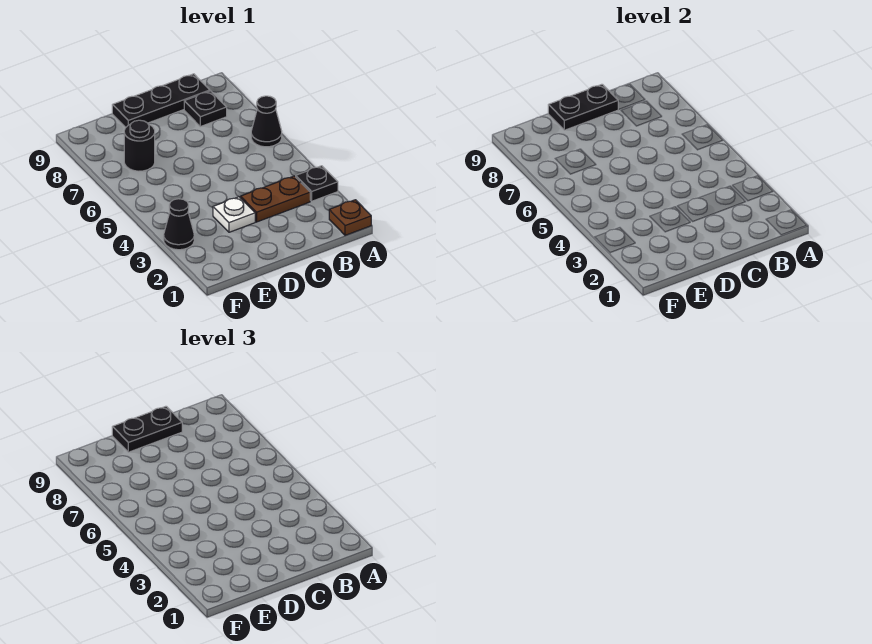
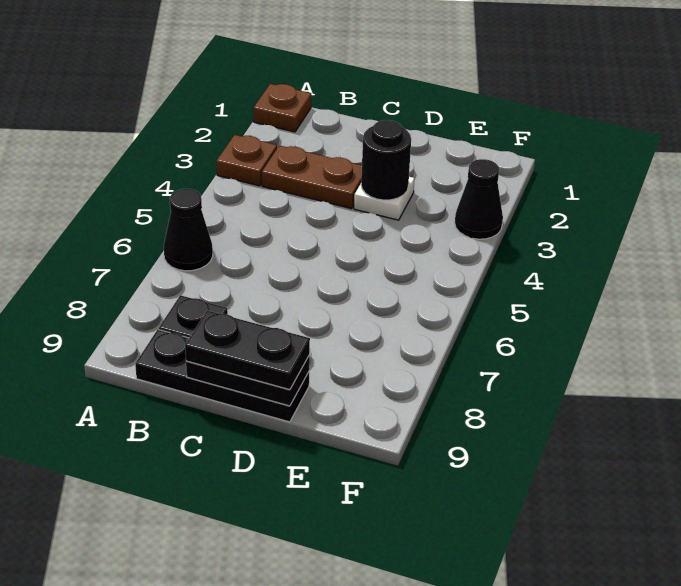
black 1x1 plate [296,166,338,201] -> brown 1x1 plate [217,135,277,186]
black 1x1 round brick [124,120,155,171] -> black 1x1 round brick moved to [361,120,411,200]

